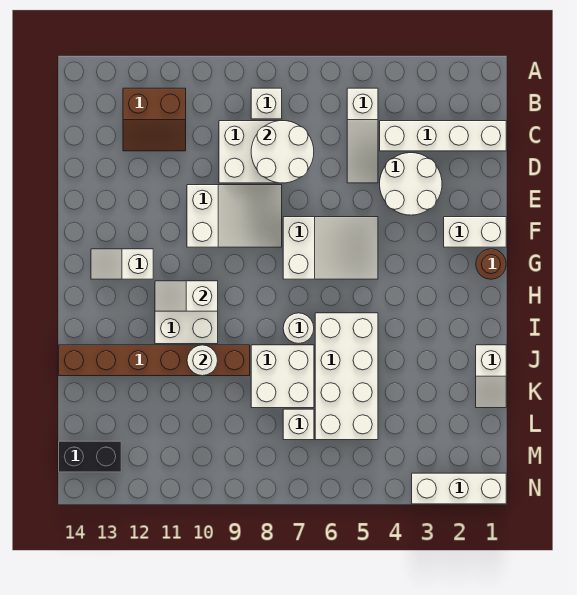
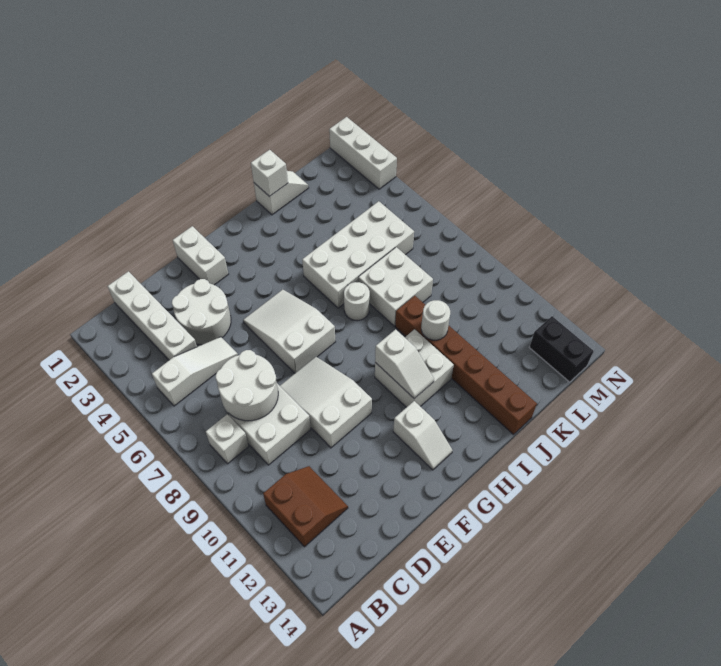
brown 1x1 round brick [476,249,506,279] -> none
white 1x1 brick [283,409,314,440] -> white 1x1 brick moved to [251,150,288,197]

